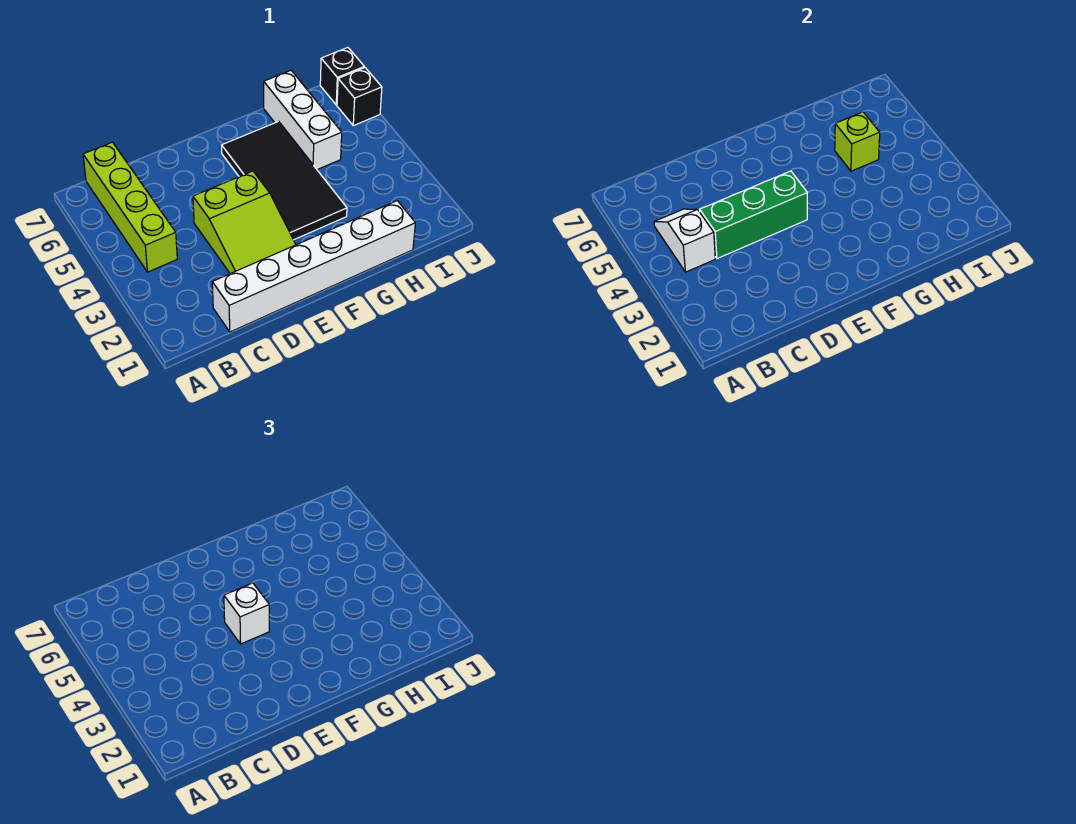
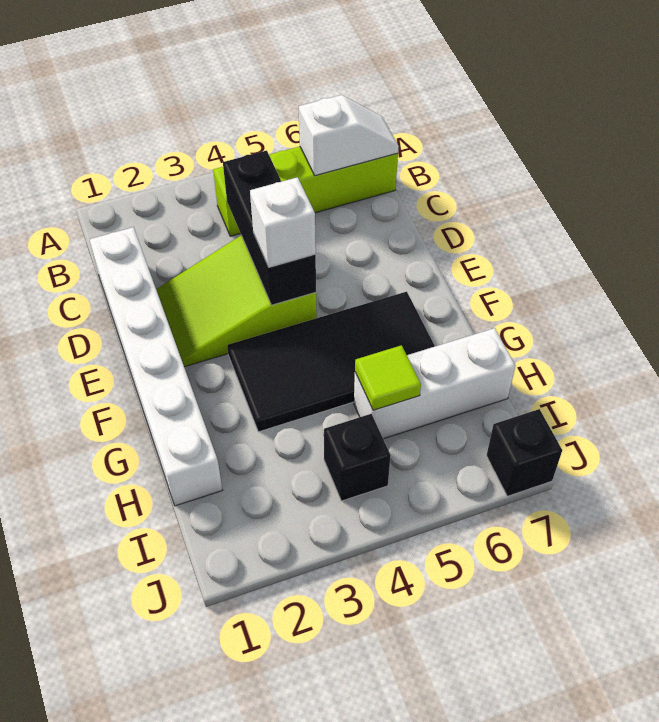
white 1x2 slope [654,209,715,272] -> white 1x2 slope moved to [299,95,399,176]
green 1x3 brick [700,171,807,259] -> black 1x3 brick [223,151,316,305]
lime 1x1 brick [835,112,880,171] -> lime 1x1 tile [355,345,421,410]
black 1x1 brick [337,68,382,126] -> black 1x1 brick moved to [324,414,391,501]

